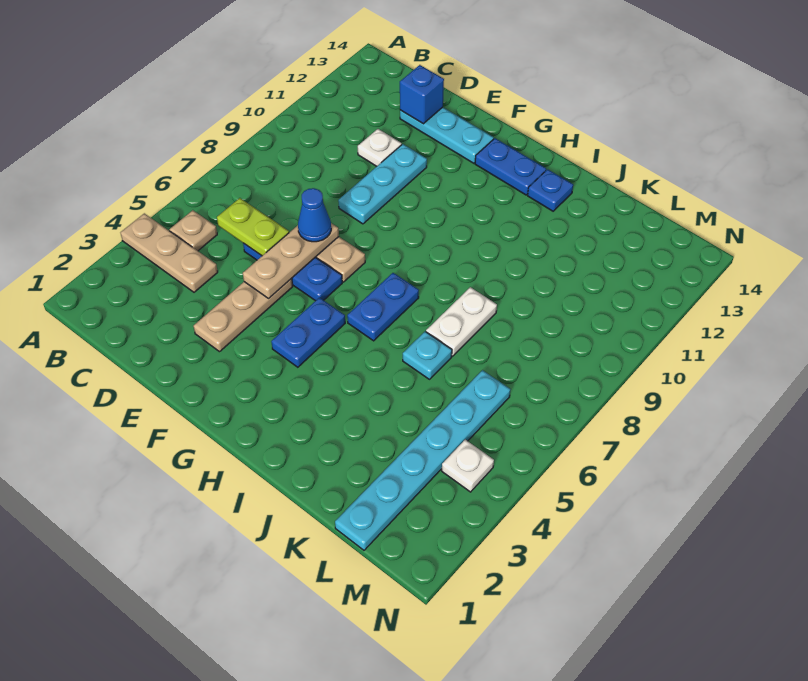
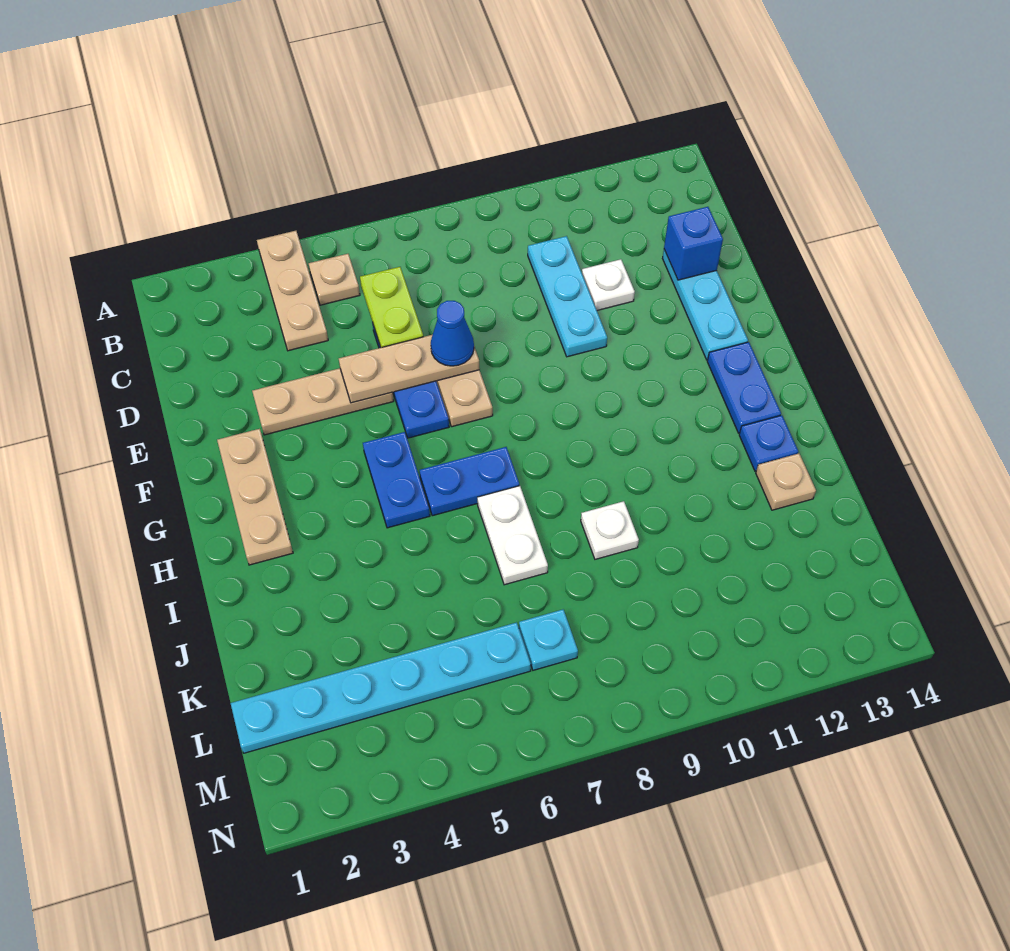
cyan 1x3 plate [338,144,427,224] -> cyan 1x3 plate turned to [528,236,607,357]
none -> tan 1x3 plate [217,429,293,565]
blue 1x2 plate [271,298,345,367] -> blue 1x2 plate turned to [363,432,430,528]
cyan 1x1 plate [403,332,452,379] -> cyan 1x1 plate moved to [519,610,578,670]
white 1x2 plate [426,287,497,356] -> white 1x2 plate turned to [477,486,548,585]
none -> tan 1x1 plate [756,454,816,510]
white 1x1 plate [442,440,494,492] -> white 1x1 plate moved to [581,501,639,559]

